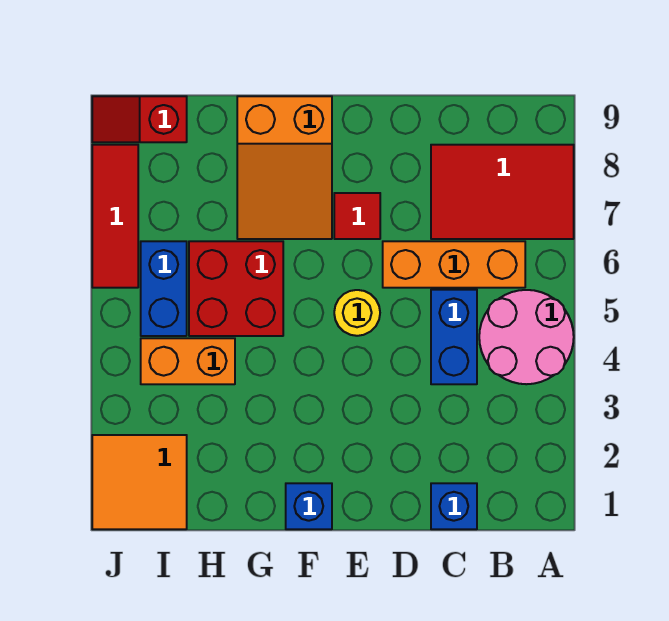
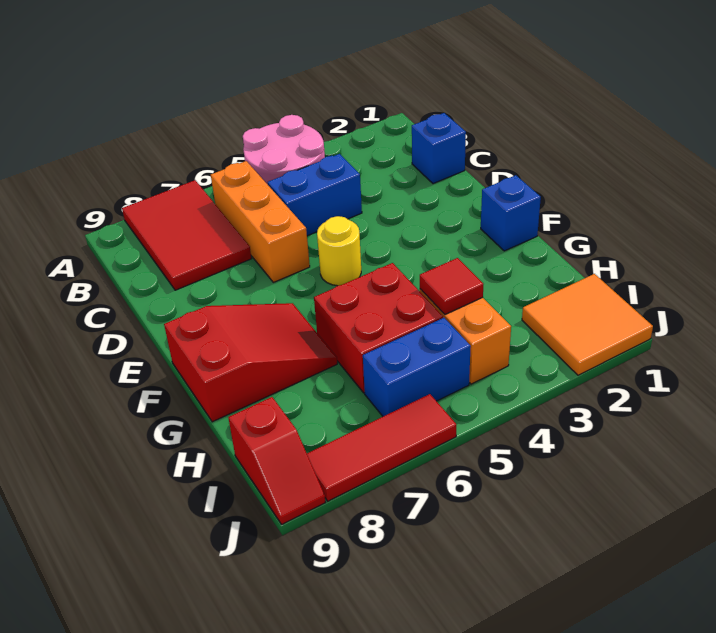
red 1x1 tile [334,193,380,239] -> red 1x1 tile moved to [420,258,483,314]
orange 2x3 slope [237,96,332,239] -> red 2x3 slope [164,303,337,422]

